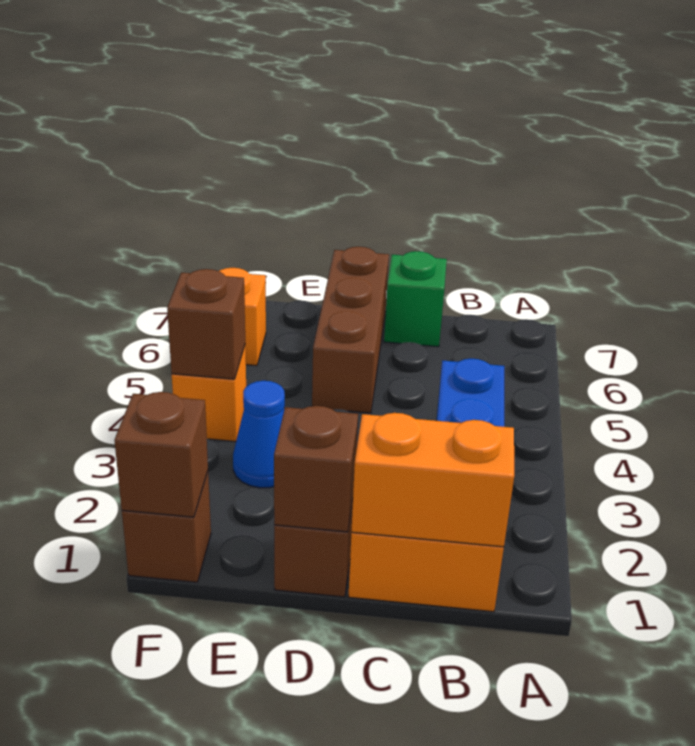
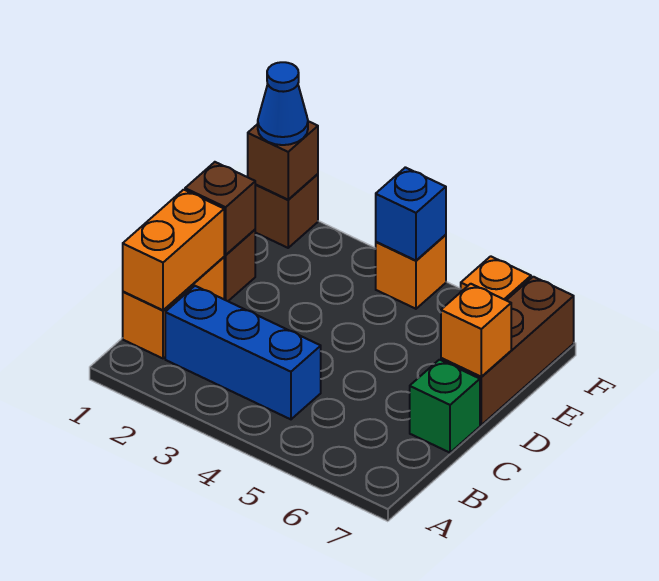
brown 1x3 brick [312,247,389,413] -> brown 1x3 brick turned to [441,277,574,425]
none -> orange 1x1 brick [441,284,511,377]
blue 1x1 cone [233,381,285,488] -> blue 1x1 cone moved to [258,62,308,145]
brown 1x1 brick [167,269,245,379] -> blue 1x1 brick [376,167,446,260]

